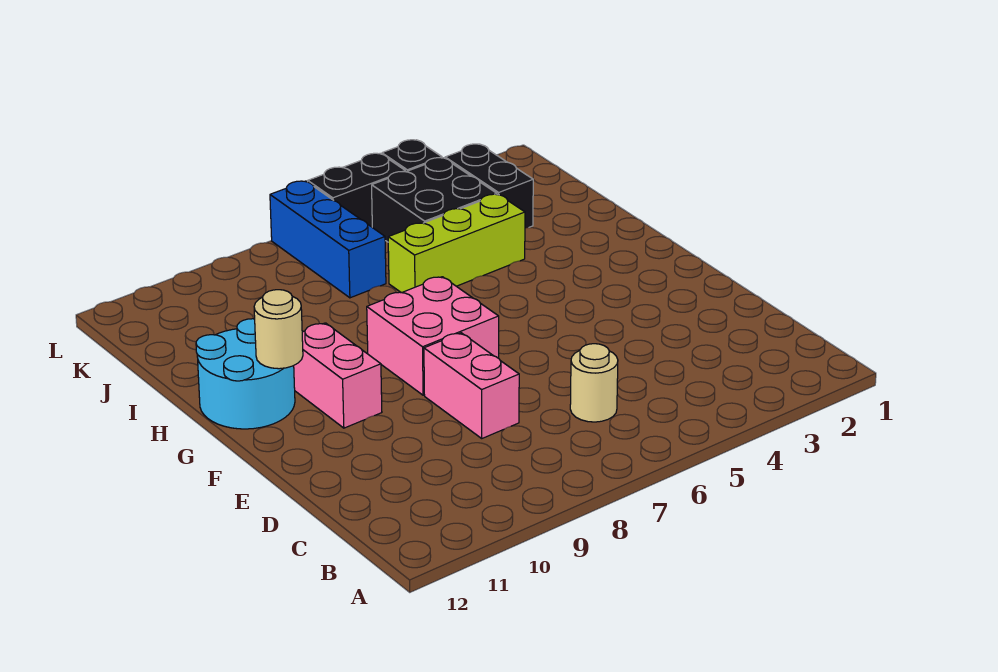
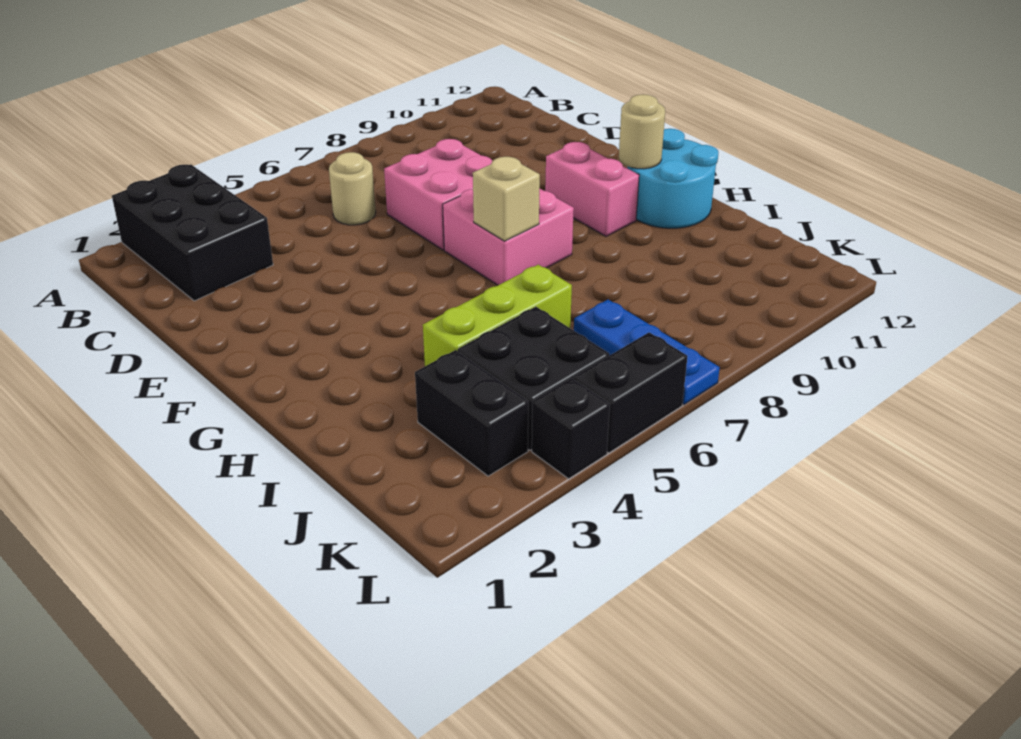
none -> black 2x3 brick [112,165,273,301]
pink 1x2 brick [424,333,519,438] -> pink 2x2 brick [384,139,492,250]
none -> tan 1x1 brick [473,157,540,241]
blue 1x3 brick [270,181,386,298] -> blue 1x3 plate [574,300,720,404]

